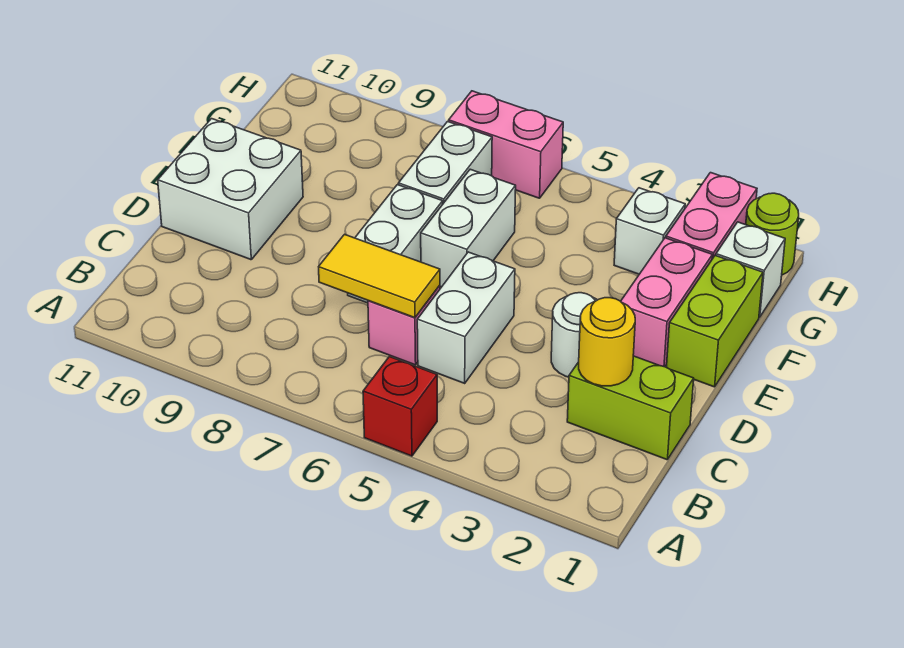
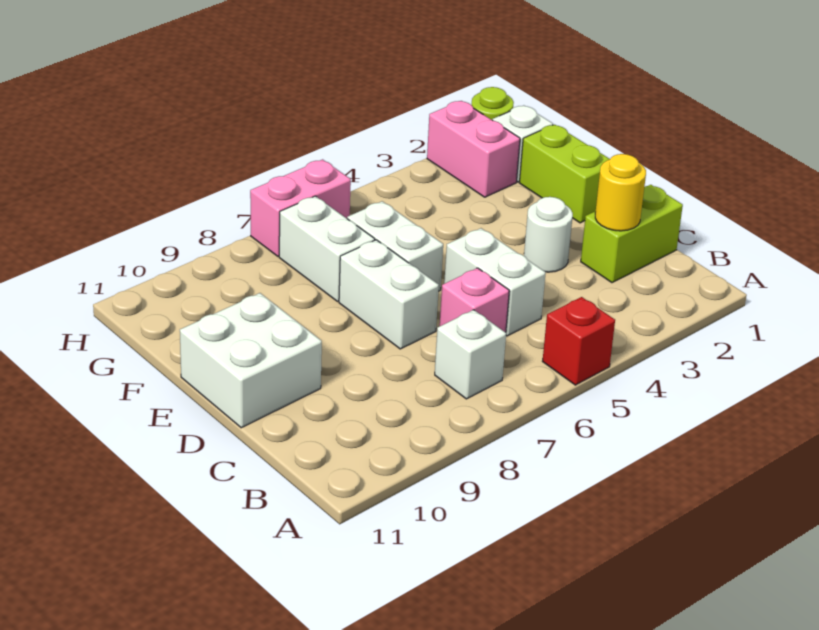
yellow 1x2 tile [319,234,440,318] -> none
pink 1x2 brick [621,238,712,367] -> none
white 1x1 brick [614,188,685,274] -> white 1x1 brick moved to [435,310,506,399]

